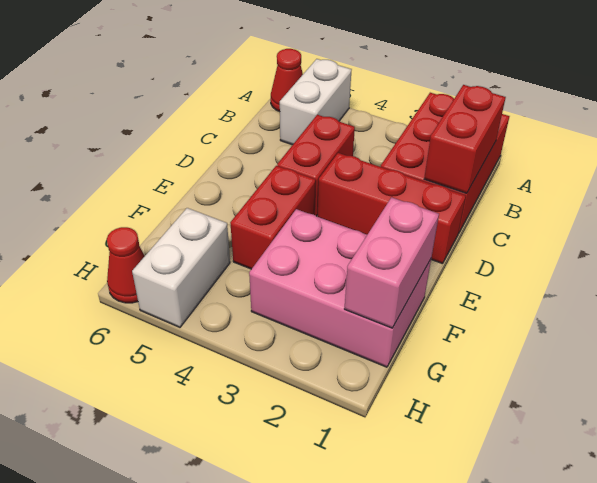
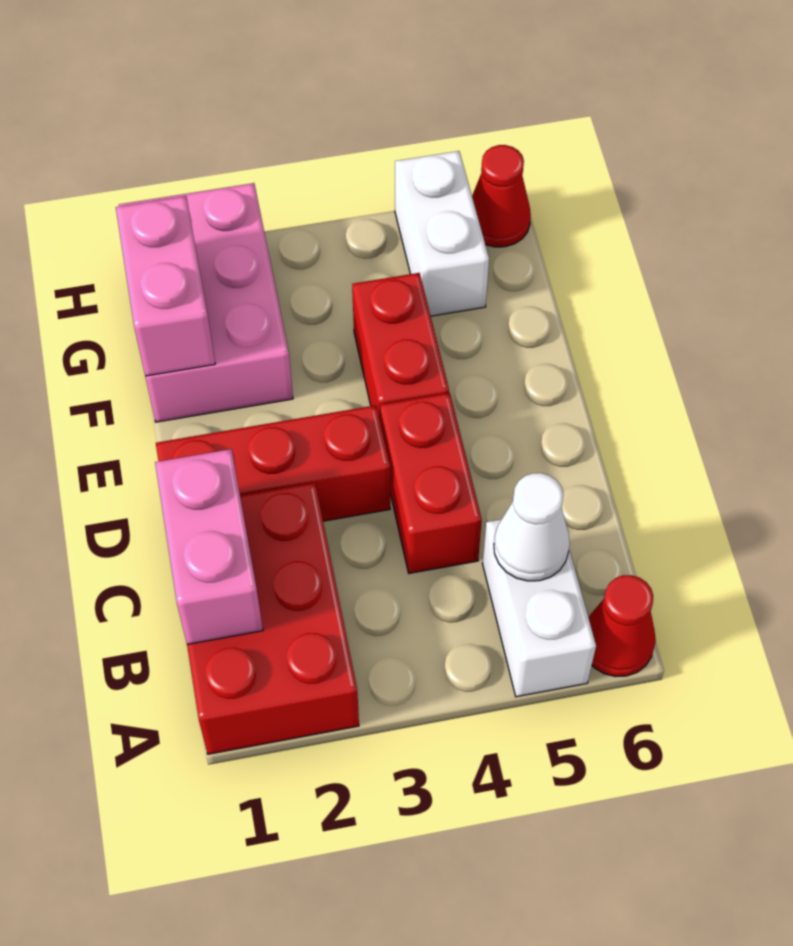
red 1x2 brick [424,85,506,193] -> pink 1x2 brick [155,449,263,644]
none -> white 1x1 cone [494,473,570,581]
pink 2x3 brick [249,209,431,367] -> pink 2x3 brick turned to [119,183,293,422]

